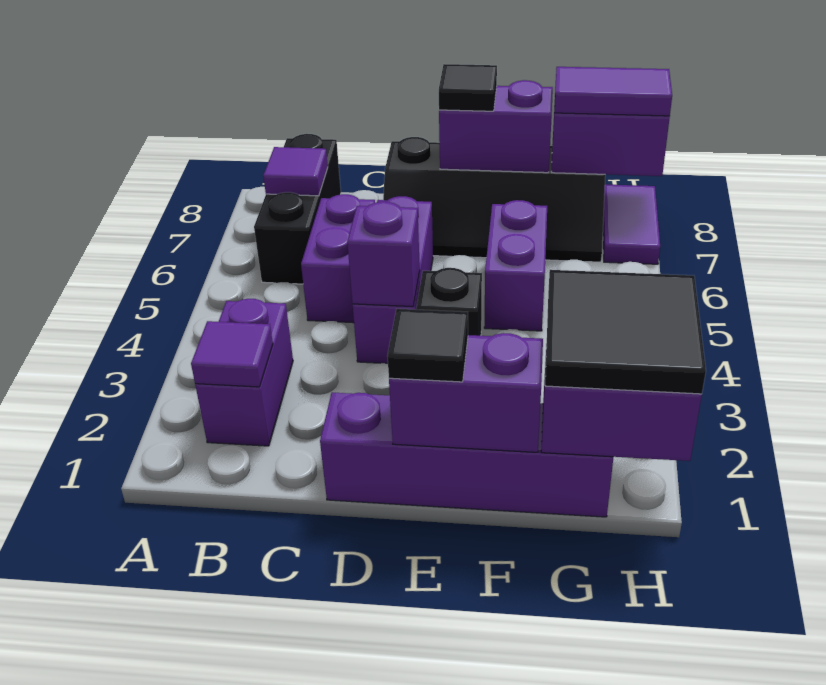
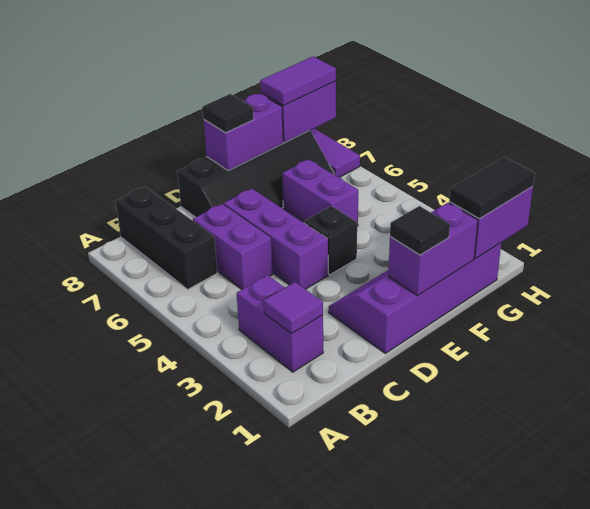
purple 1x1 tile [263,147,328,196] -> none
purple 1x1 brick [347,202,420,307] -> none
black 2x2 tile [545,270,706,394] -> black 1x2 tile [449,157,535,219]

